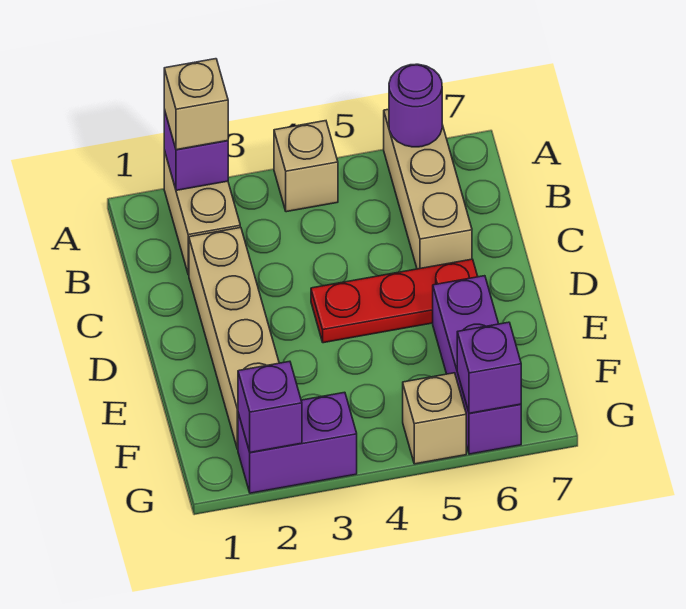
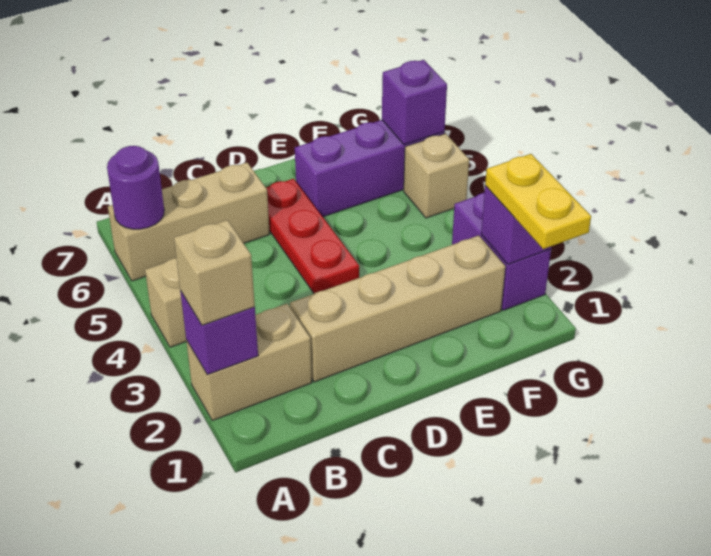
none -> yellow 1x2 plate [485,154,591,249]

